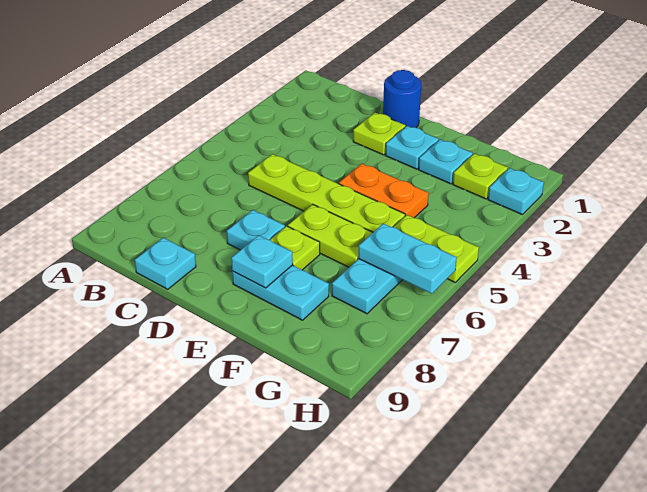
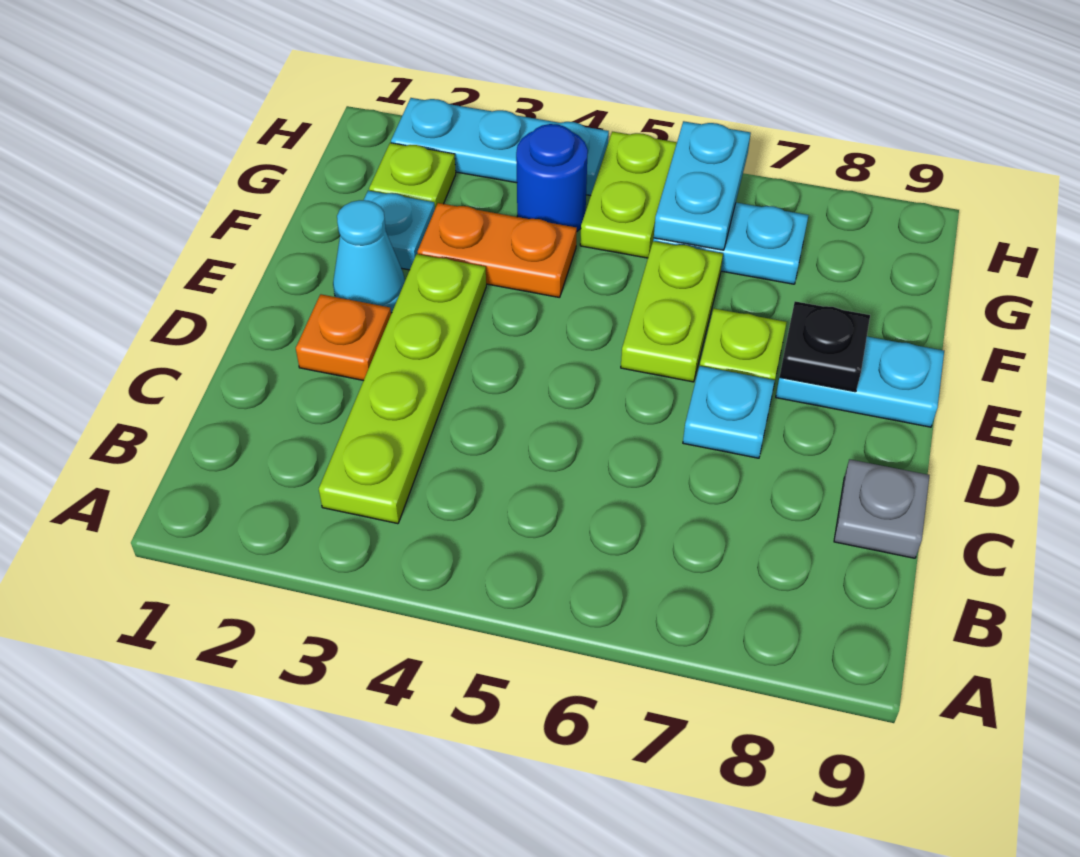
lime 1x4 plate [248,154,405,232] -> lime 1x4 plate moved to [319,254,486,524]
cyan 1x1 plate [135,238,196,289] -> grey 1x1 plate [834,459,930,558]
blue 1x1 round brick [383,70,421,128] -> blue 1x1 round brick moved to [516,124,588,231]
lime 1x1 plate [353,113,405,155] -> orange 1x1 plate [296,294,391,381]
cyan 1x1 plate [385,126,439,169] -> cyan 1x1 cone [333,200,405,313]
orange 1x2 plate [339,164,429,218] -> orange 1x2 plate turned to [418,203,577,298]
cyan 1x2 plate [232,265,329,320] -> cyan 1x2 plate turned to [776,337,944,427]
cyan 1x1 plate [231,235,293,288] -> black 1x1 plate [780,301,870,392]
cyan 1x1 plate [488,168,544,215] -> cyan 1x3 plate [391,98,609,196]

